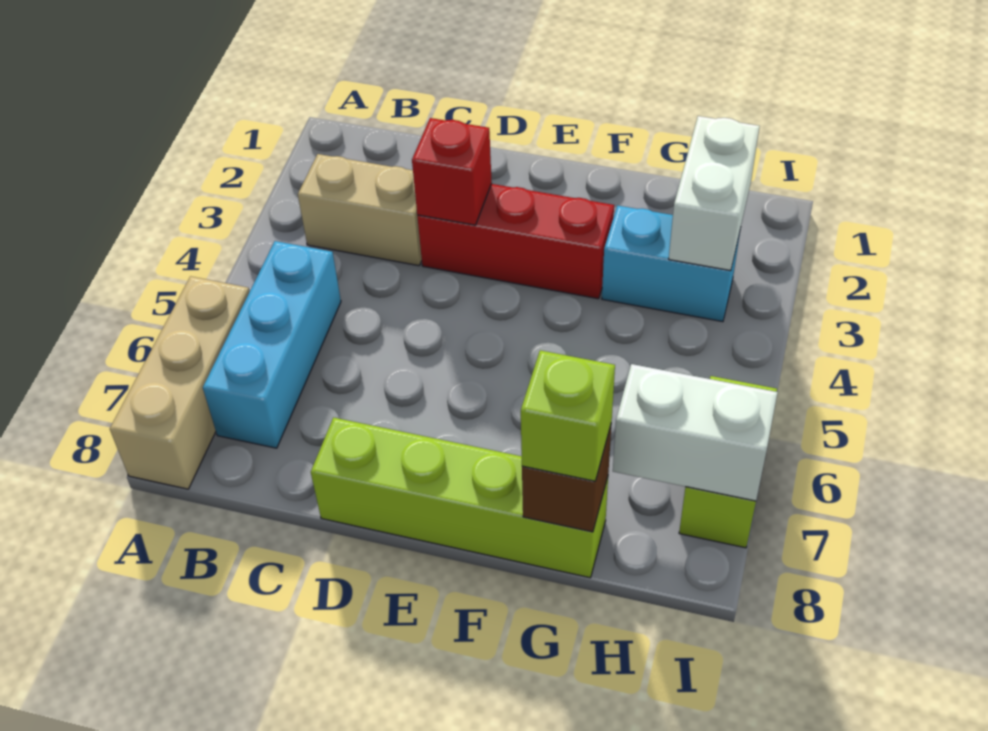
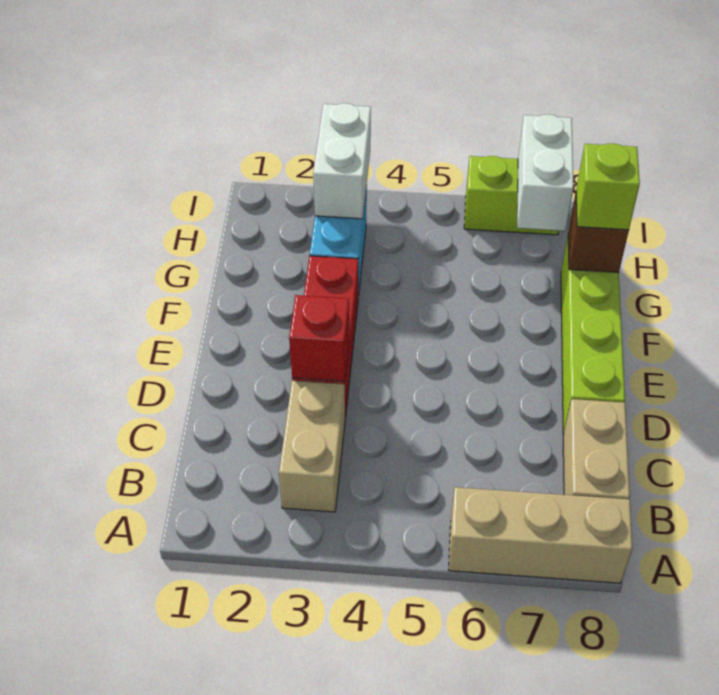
cyan 1x3 brick [203,241,341,448] -> none
none -> tan 1x2 brick [563,399,630,499]
white 1x2 brick [669,116,760,271] -> white 1x2 brick turned to [313,103,371,219]

